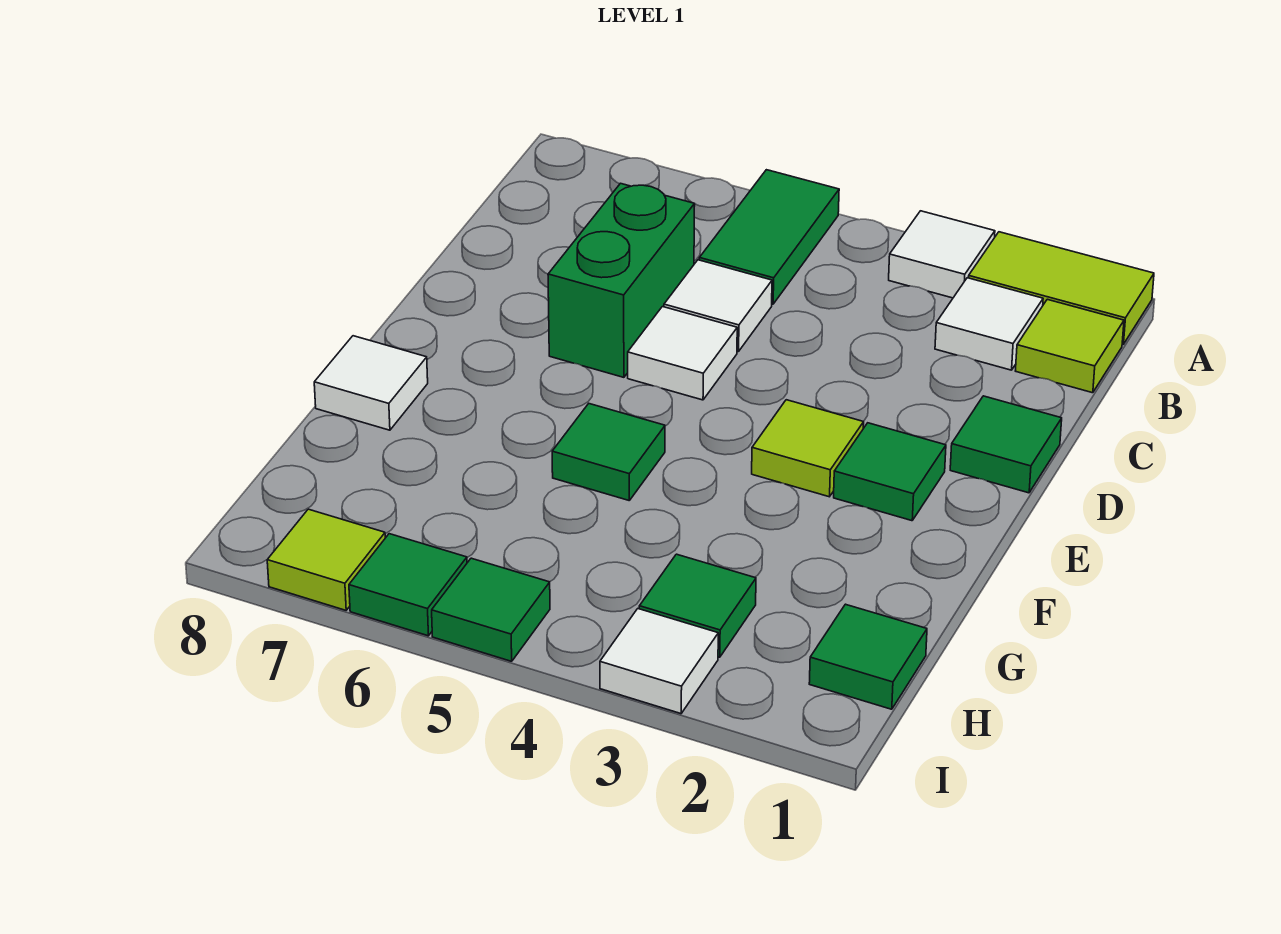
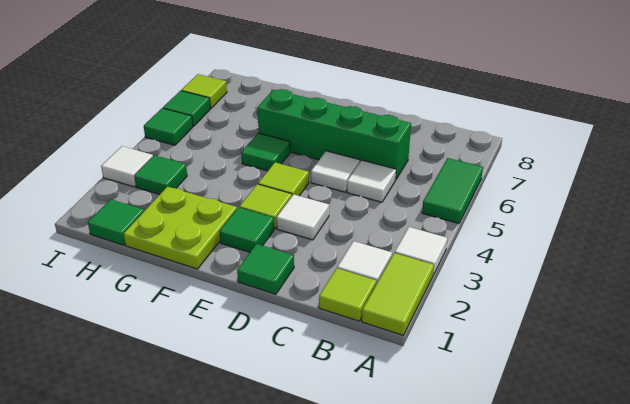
green 1x2 tile [699,170,839,304] -> green 1x2 tile turned to [422,158,483,223]
green 1x2 brick [548,183,695,377] -> green 1x4 brick [257,89,411,180]
none -> lime 1x1 tile [258,163,309,196]
none -> lime 2x2 plate [124,187,237,269]
white 1x1 tile [314,336,428,430] -> white 1x1 tile moved to [277,194,329,240]

